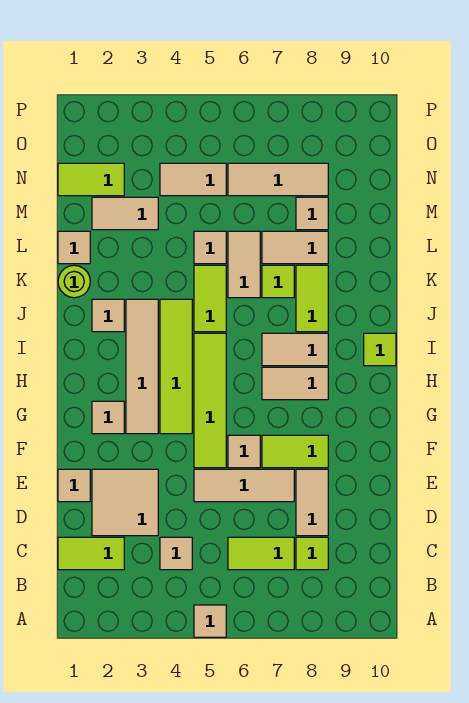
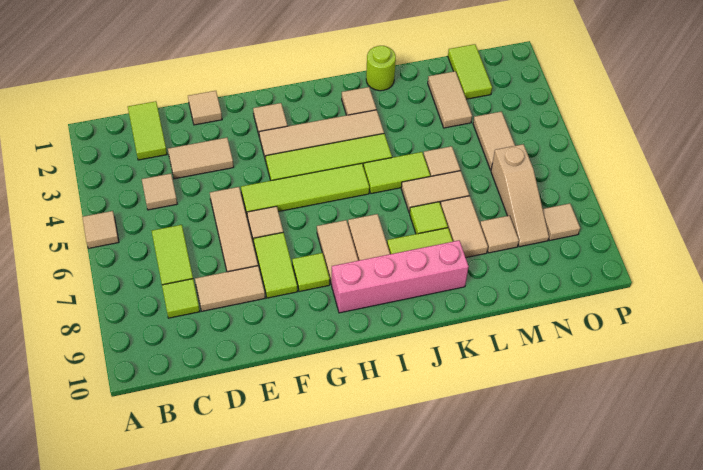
tan 2x2 tile [92,469,158,536] -> tan 1x2 tile [168,138,234,179]
none -> pink 1x4 brick [331,240,469,313]
lime 1x1 tile [364,333,396,366] -> lime 1x1 tile moved to [292,253,330,292]
tan 1x1 tile [58,231,90,264] -> tan 1x1 tile moved to [543,203,580,240]
tan 1x3 tile [228,163,328,196] -> tan 1x3 slope [491,144,549,247]

